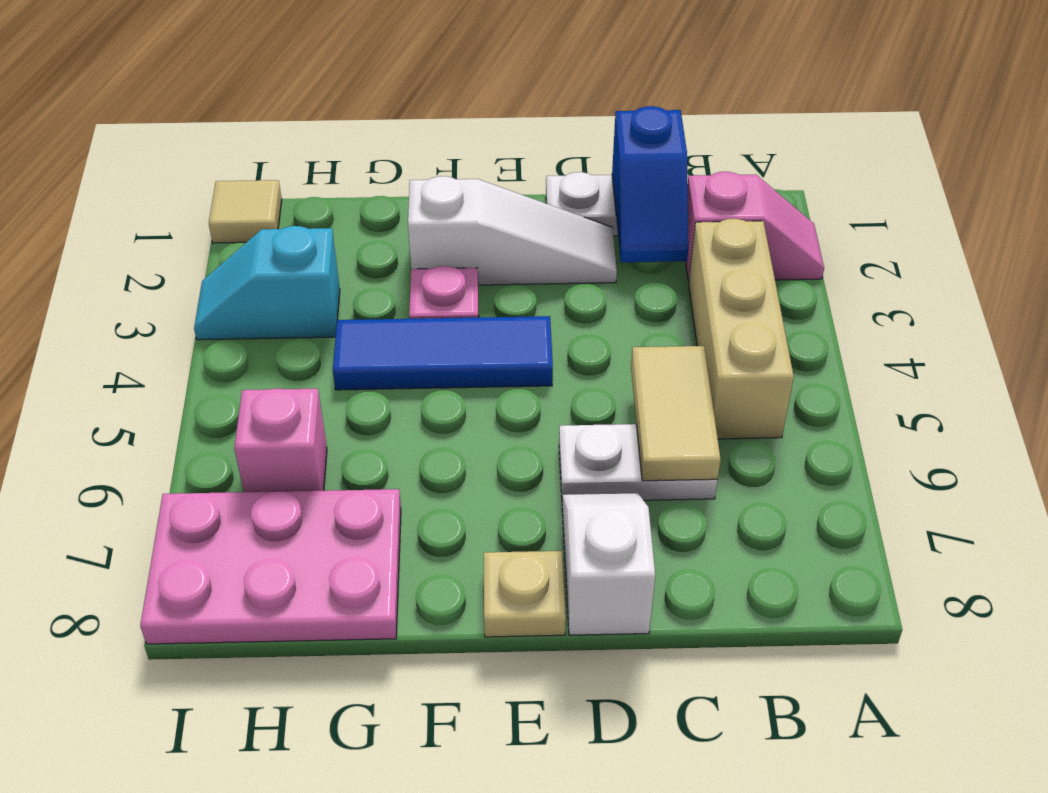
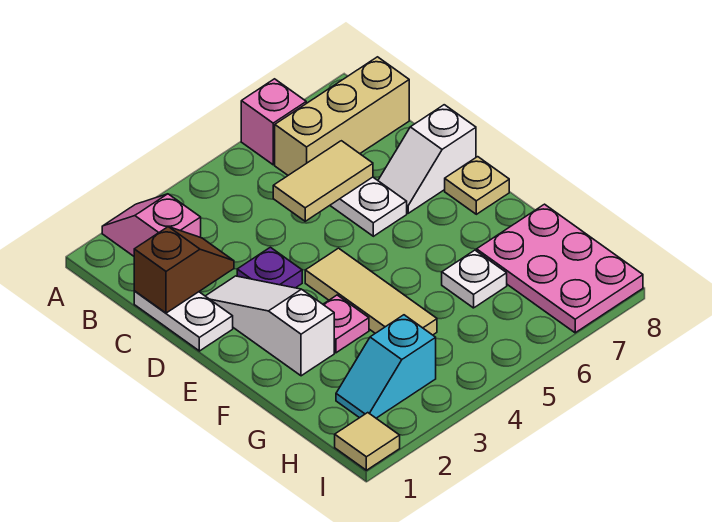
tan 1x3 brick [688,219,794,439] -> tan 1x3 brick moved to [275,57,409,175]
blue 1x2 slope [612,106,688,262] -> brown 1x2 slope [134,227,234,313]
none -> purple 1x1 plate [237,247,302,288]
blue 1x3 tile [333,316,553,390] -> tan 1x3 tile [305,248,437,335]
none -> white 1x1 plate [442,250,507,308]
cyan 1x2 slope [194,226,340,340] -> cyan 1x2 slope turned to [336,315,436,418]
pink 1x1 brick [234,388,327,492] -> pink 1x1 brick moved to [241,79,306,165]

